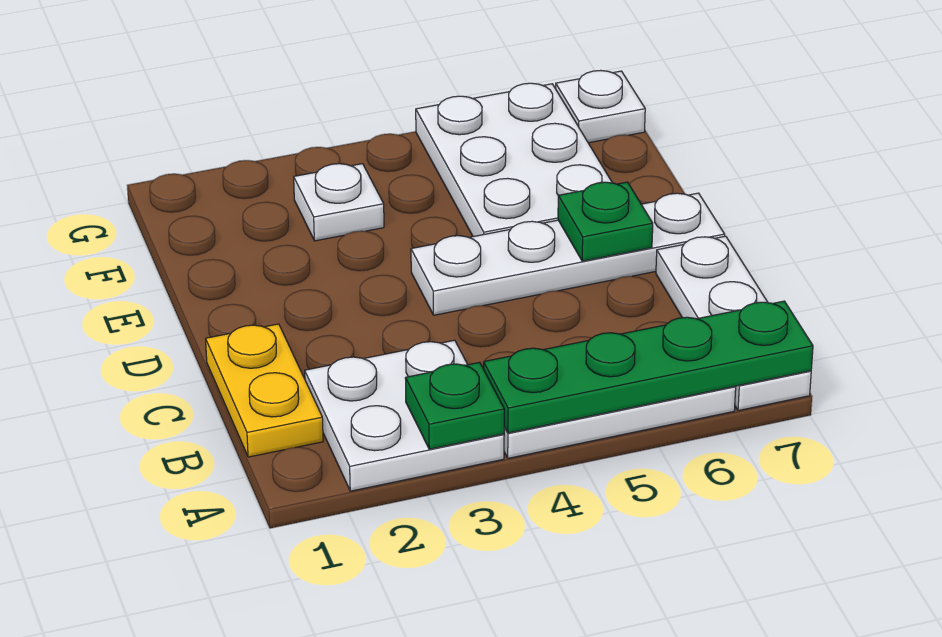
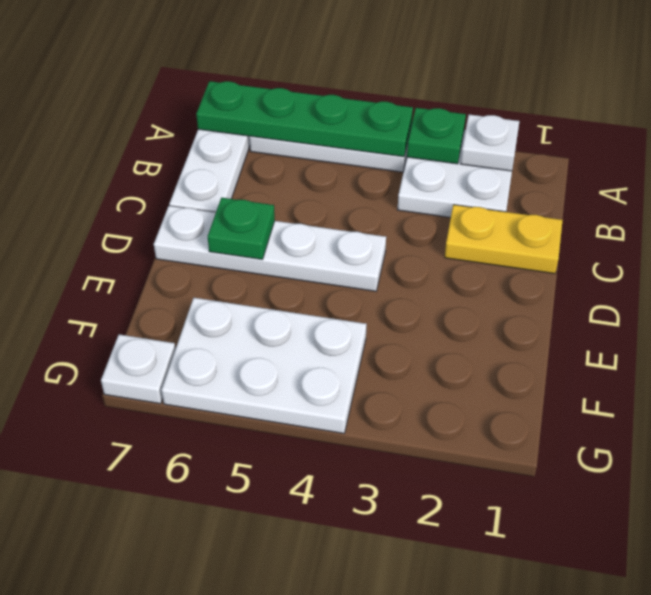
yellow 1x2 plate [206,324,323,457] -> yellow 1x2 plate turned to [445,205,563,274]
white 2x3 plate [416,83,612,237] -> white 2x3 plate turned to [161,298,367,433]
white 1x1 plate [294,164,384,241] -> white 1x1 plate moved to [461,115,519,171]

